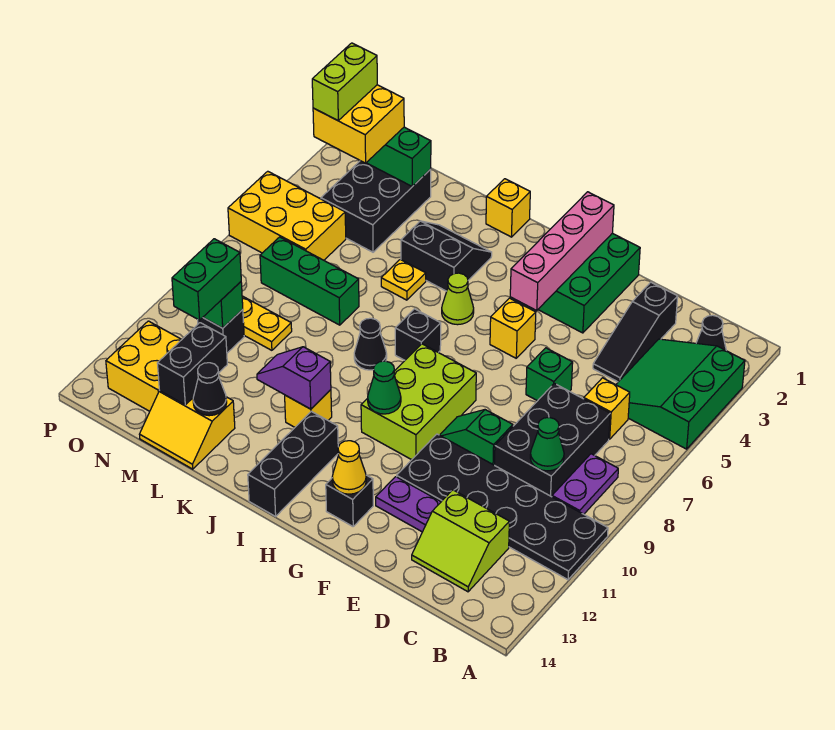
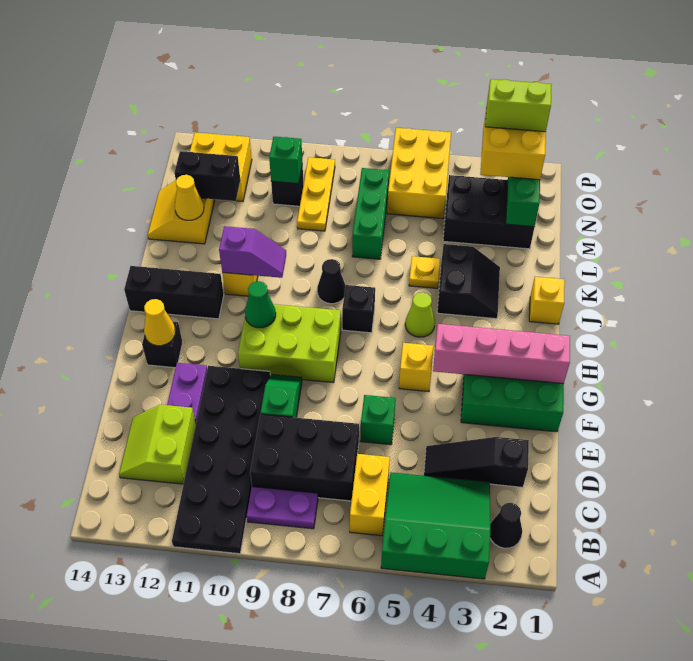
yellow 1x1 brick [584,378,630,439] -> yellow 1x2 brick [350,454,390,536]
green 1x1 cone [530,417,564,471] -> none
purple 1x2 slope [257,347,331,409] -> purple 1x2 slope turned to [219,226,286,278]
black 1x1 cone [193,363,227,416] -> yellow 1x1 cone [175,175,204,220]
green 1x2 brick [172,239,241,320] -> none

